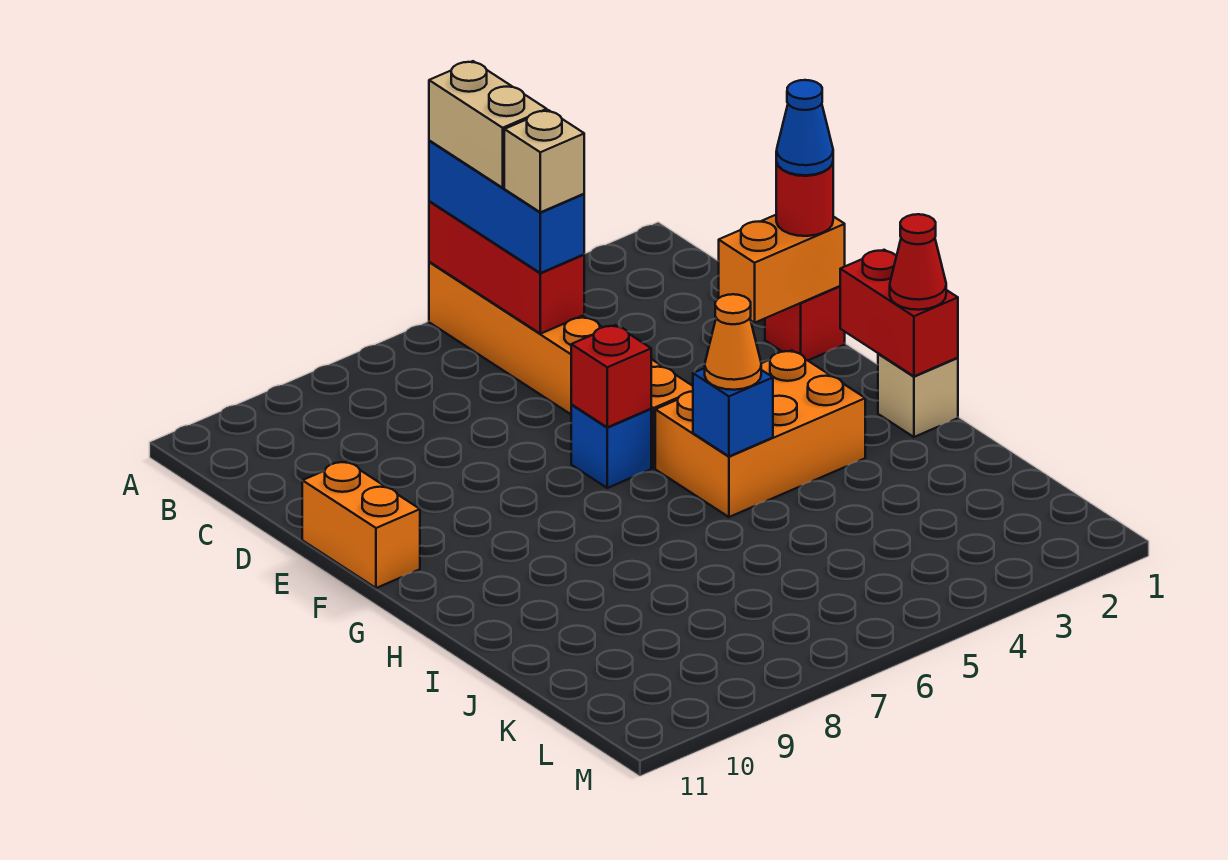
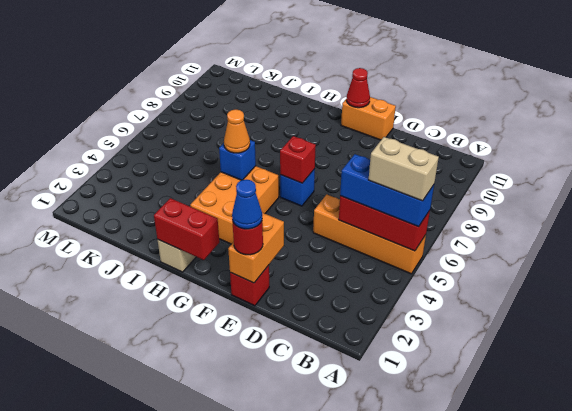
orange 1x6 brick [429,262,693,468] -> orange 1x4 brick [313,195,426,274]
tan 1x1 brick [504,110,584,212] -> none
red 1x1 cone [890,214,946,310] -> red 1x1 cone moved to [347,68,370,108]

